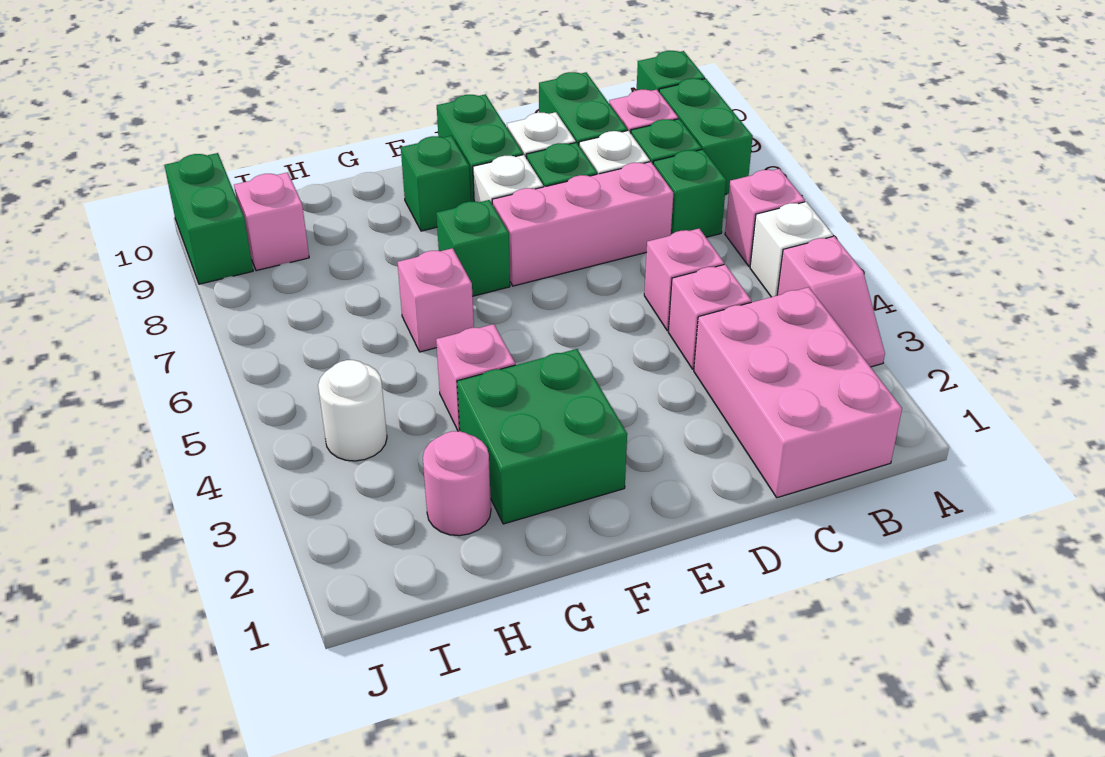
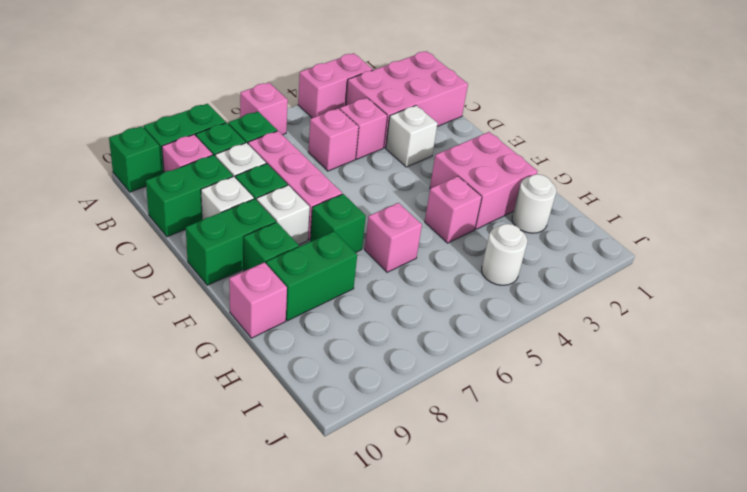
pink 1x2 slope [777,236,885,367] -> pink 1x2 brick [298,53,373,118]
white 1x1 brick [750,202,833,297] -> white 1x1 brick moved to [386,105,438,167]
green 2x2 brick [457,349,627,524] -> pink 2x2 brick [430,132,537,229]
pink 1x1 round brick [423,431,491,536] -> white 1x1 round brick [512,174,556,233]
pink 1x1 brick [234,172,309,271] -> pink 1x1 brick moved to [229,262,287,338]
green 1x2 brick [165,153,253,284] -> green 1x2 brick moved to [266,232,357,321]

